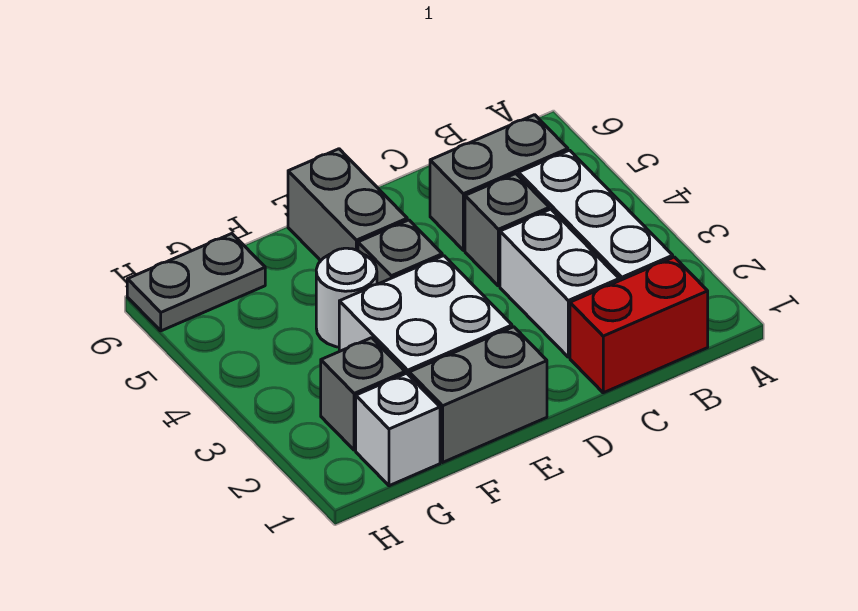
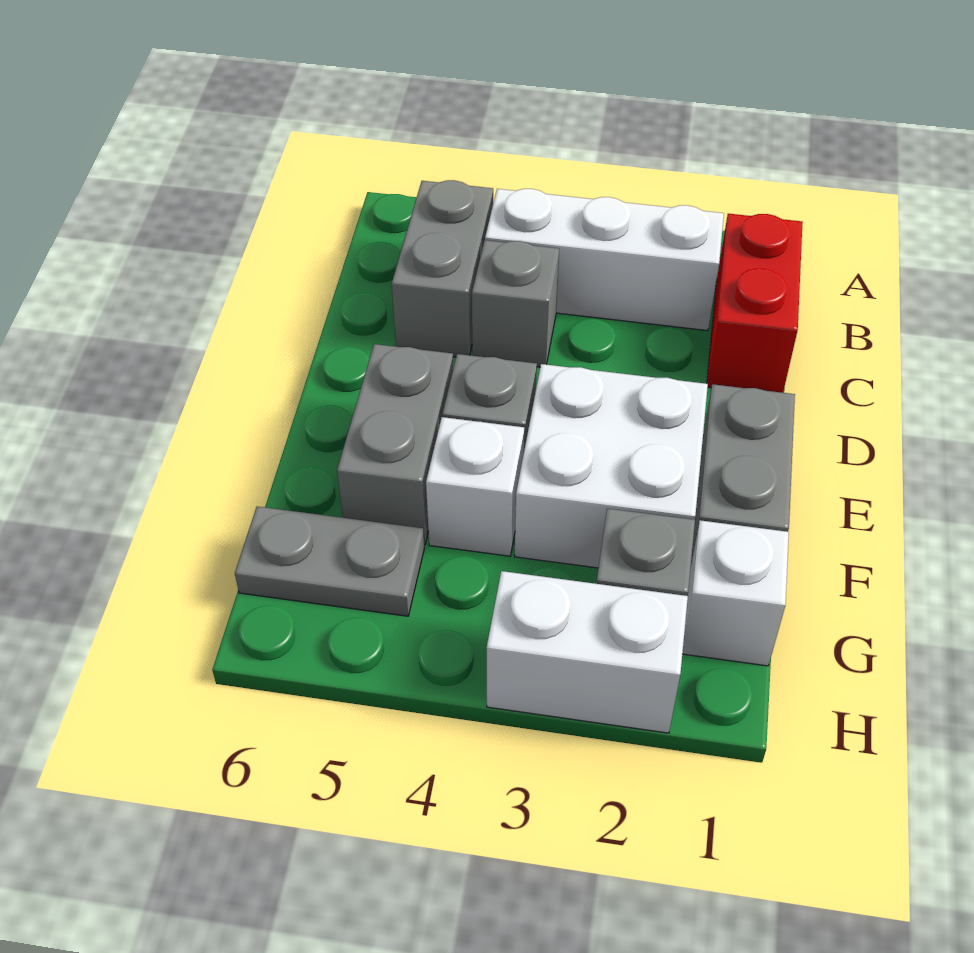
white 1x2 brick [500,209,619,357] -> white 1x2 brick moved to [487,571,688,733]
grey 1x2 brick [288,149,407,261] -> grey 1x2 brick turned to [337,344,453,545]
white 1x1 round brick [316,248,377,347] -> white 1x1 brick [426,417,524,556]
grey 1x2 plate [127,234,265,331] -> grey 1x2 plate turned to [235,506,424,616]

